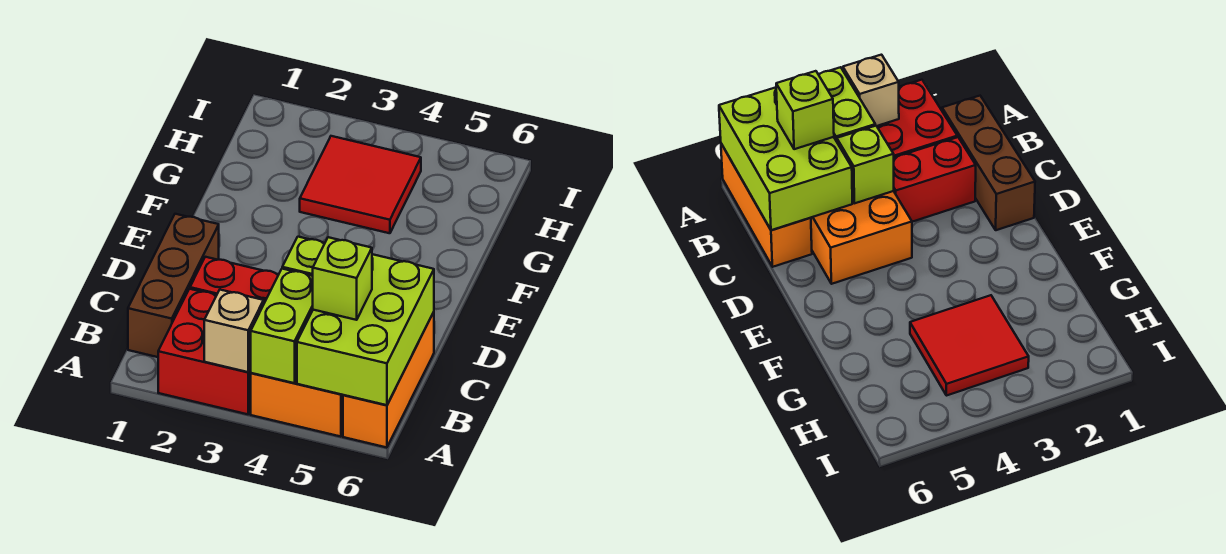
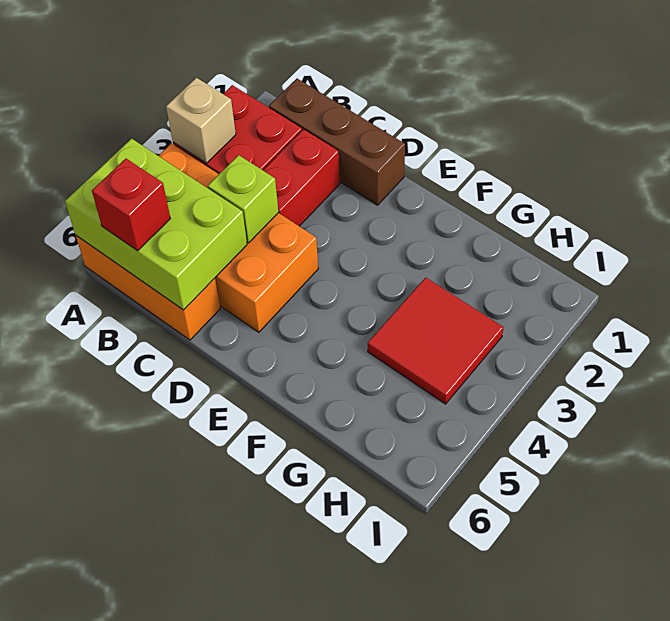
lime 1x2 brick [250,269,313,383] -> none
lime 1x1 brick [313,237,372,320] -> none
none -> red 1x1 brick [92,159,170,251]

